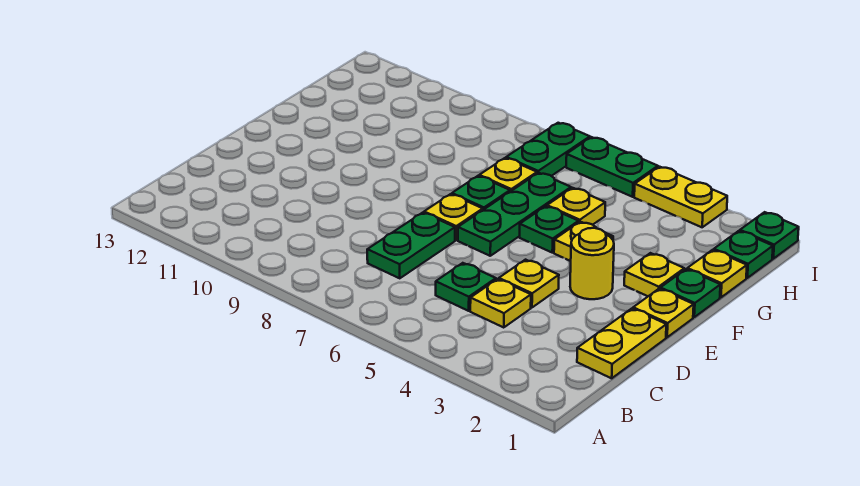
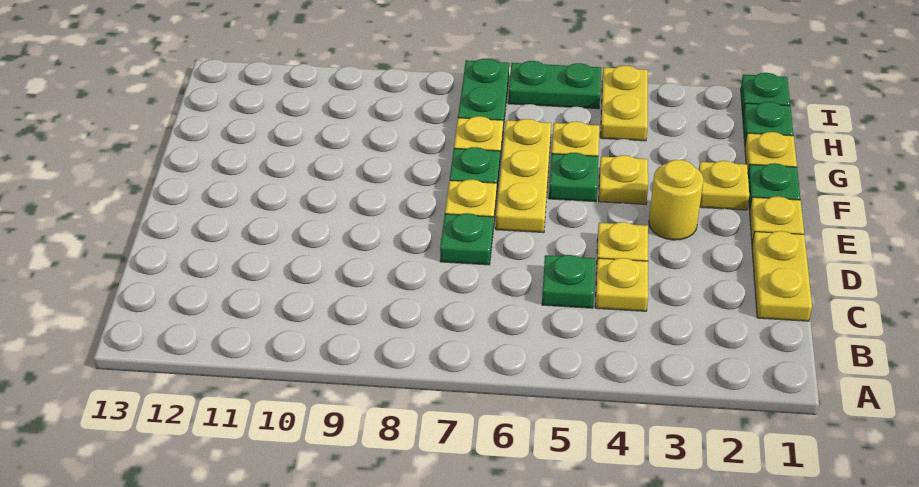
green 1x2 plate [367,213,455,278] -> green 1x1 plate [440,213,493,265]
green 1x3 plate [458,173,571,256] -> yellow 1x3 plate [496,119,551,233]
yellow 1x2 plate [634,167,727,227] -> yellow 1x2 plate turned to [601,66,648,141]

